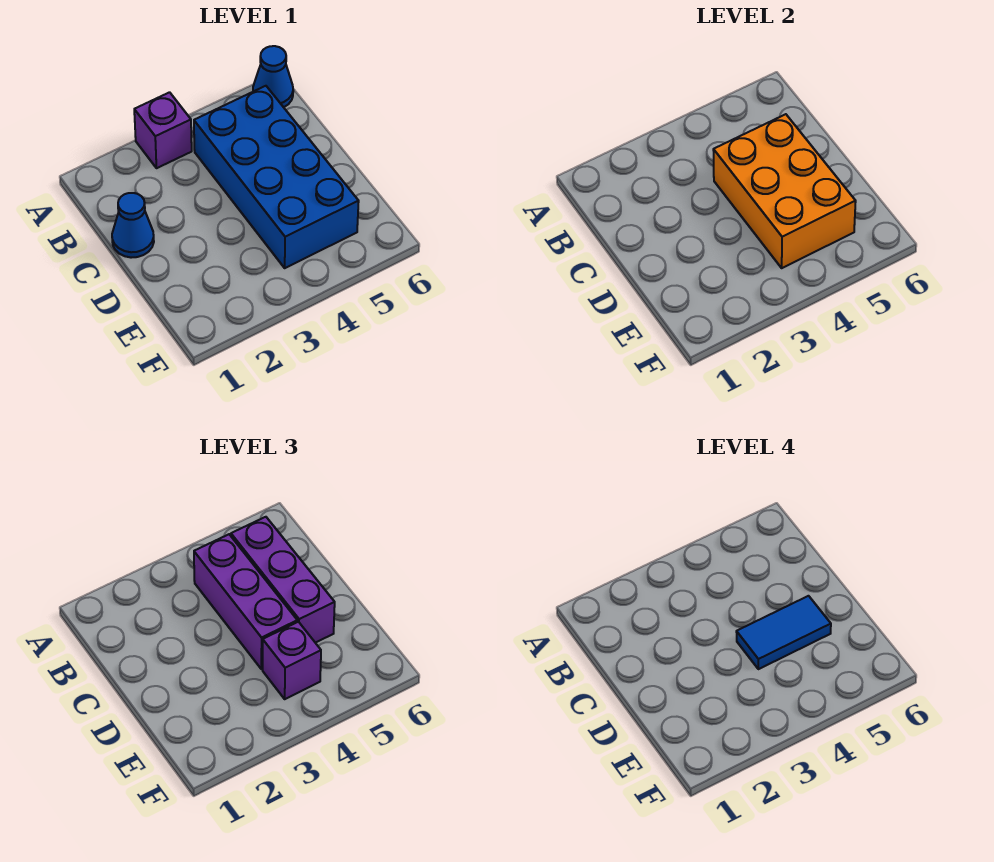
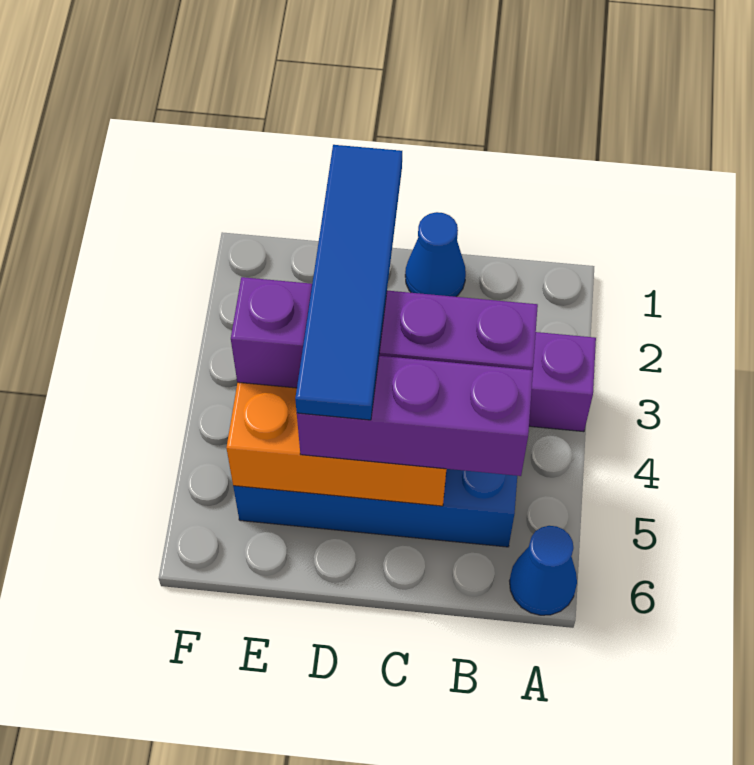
blue 1x2 tile [736,596,831,669] -> blue 1x4 tile [295,145,402,420]

